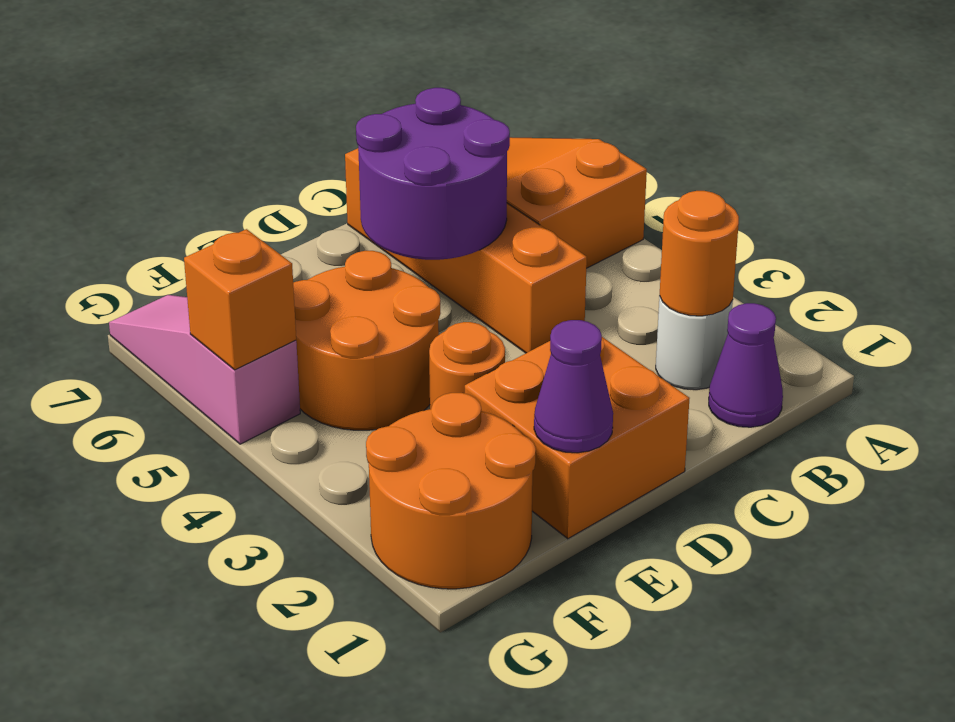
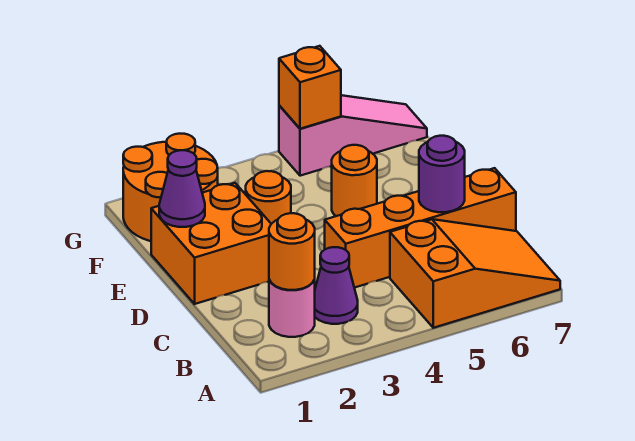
purple 1x1 cone [709,303,783,427] -> purple 1x1 cone moved to [315,247,358,324]
white 1x1 round brick [656,296,733,390] -> pink 1x1 round brick [269,280,315,337]
purple 2x2 round brick [356,88,510,260] -> purple 1x1 round brick [419,136,465,212]
orange 2x2 round brick [293,251,441,430] -> orange 1x1 round brick [331,145,377,216]

